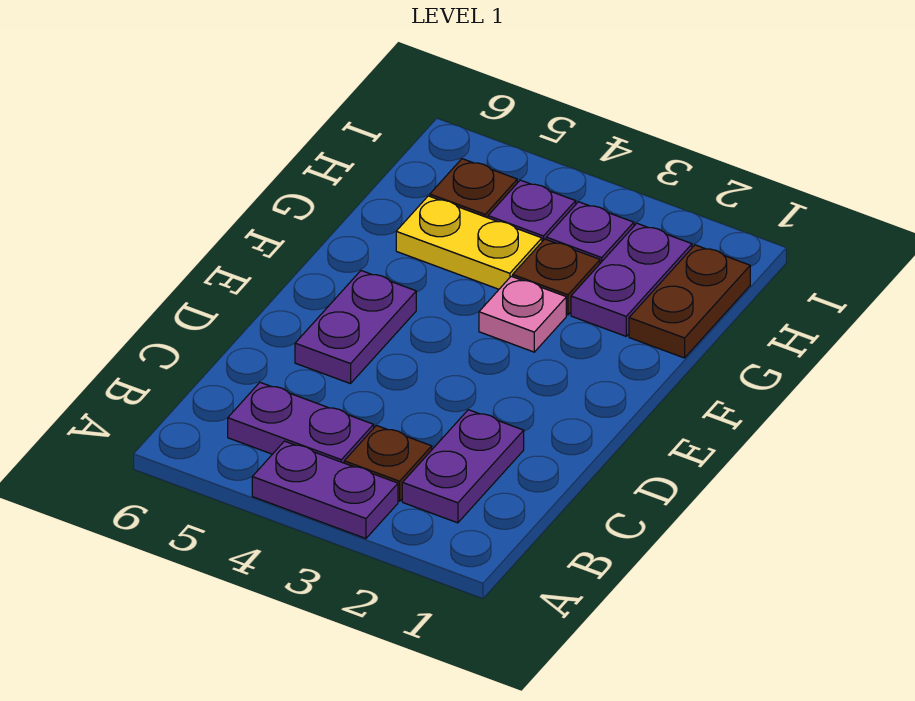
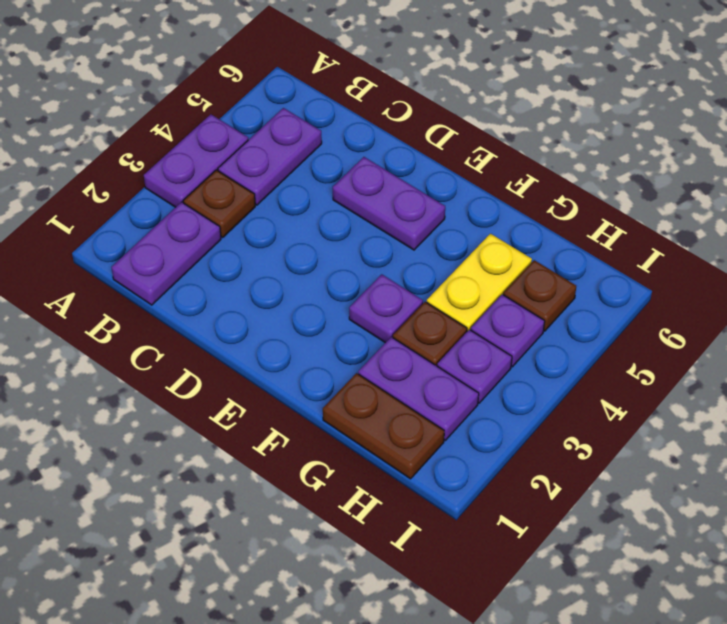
purple 1x2 plate [402,410,524,523] -> purple 1x2 plate turned to [112,202,221,305]
pink 1x1 plate [479,276,566,352] -> purple 1x1 plate [349,274,423,343]

